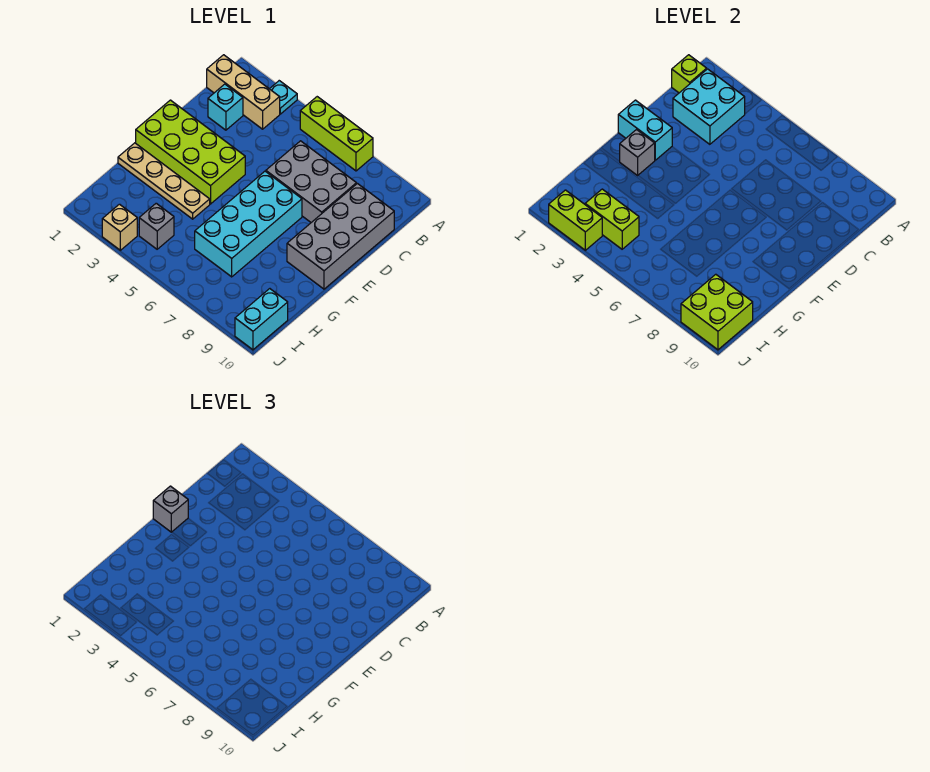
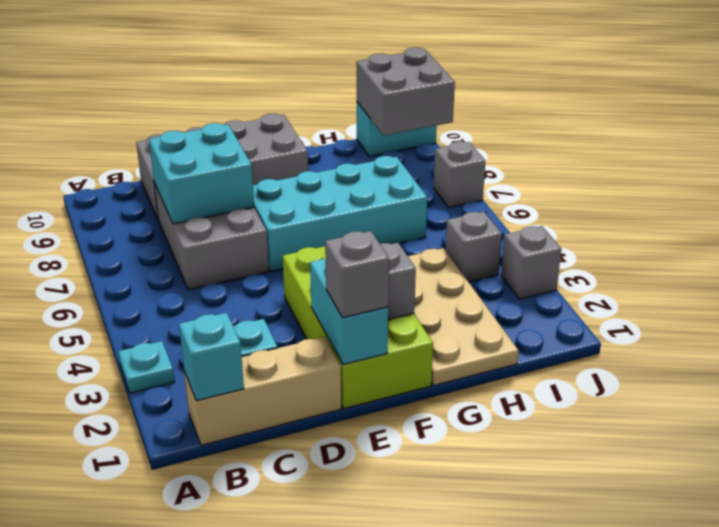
lime 1x3 brick [300,97,373,171] -> none
tan 1x3 brick [207,55,280,129] -> tan 1x3 brick turned to [184,337,341,445]
lime 1x1 brick [672,55,707,93] -> cyan 1x1 brick [179,313,244,401]
cyan 2x2 brick [673,69,745,144] -> cyan 2x2 brick moved to [149,123,254,224]
tan 1x4 plate [118,143,210,219] -> tan 2x4 plate [408,248,519,386]
lime 1x2 brick [585,189,639,249] -> none
lime 2x2 brick [681,274,753,350] -> grey 2x2 brick [357,47,455,136]
lime 1x2 brick [549,190,602,250] -> none
tan 1x1 brick [102,204,137,250] -> grey 1x1 brick [501,226,561,299]
none -> grey 1x1 brick [434,141,485,208]

